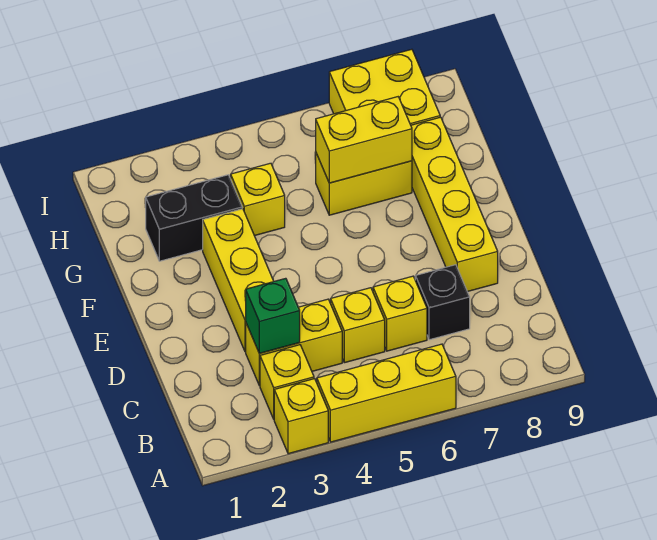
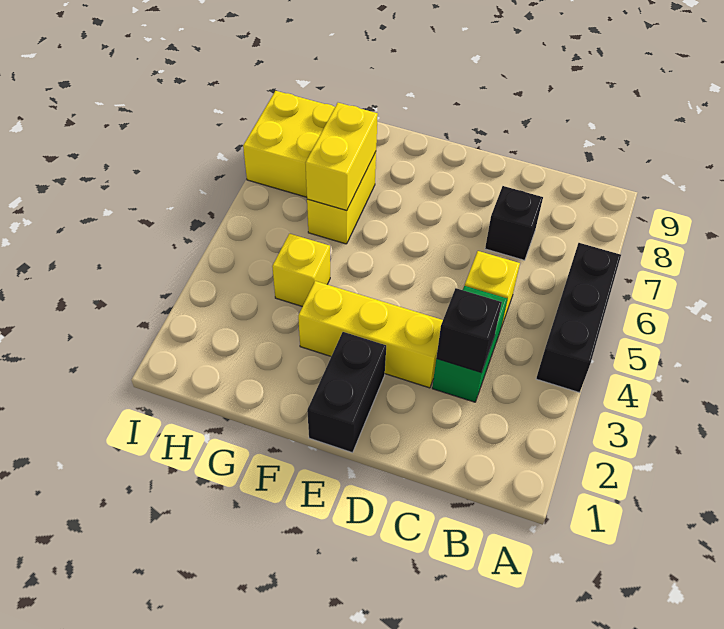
yellow 1x1 brick [274,379,328,454] -> none
yellow 1x3 brick [316,344,456,442] -> black 1x3 brick [536,243,621,393]
yellow 1x1 brick [260,345,314,419] -> none
yellow 1x2 brick [246,299,342,386] -> green 1x2 brick [432,286,507,402]
green 1x1 brick [246,278,300,353] -> black 1x1 brick [436,288,502,373]
yellow 1x1 brick [373,276,427,351] -> none
yellow 1x4 brick [411,117,498,292] -> none
black 1x2 brick [146,175,242,261] -> black 1x2 brick moved to [307,332,386,453]

